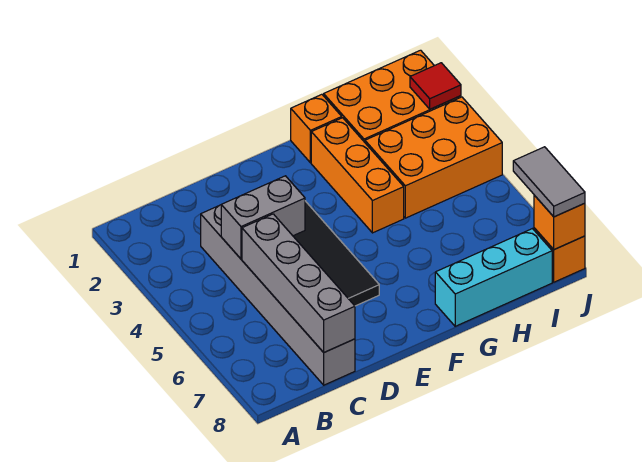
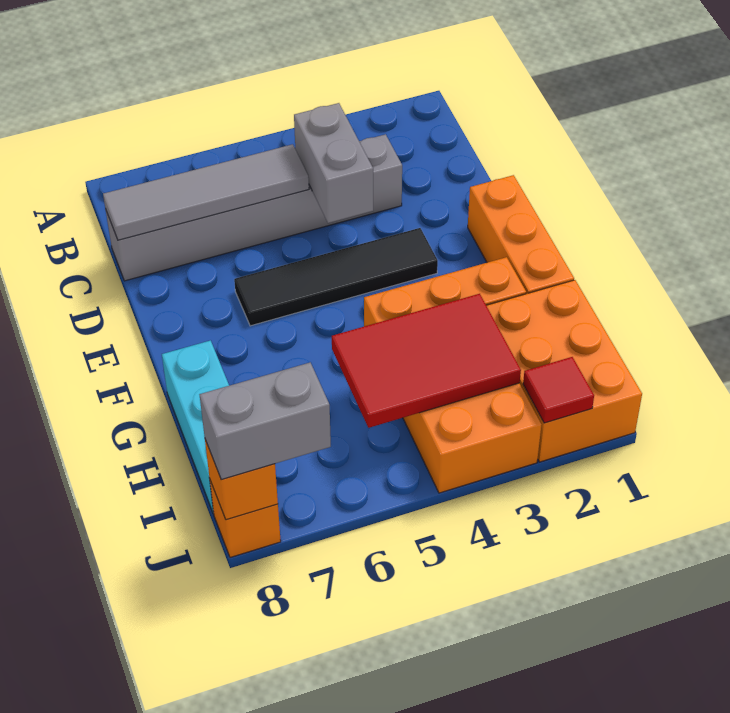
grey 1x4 brick [242,214,355,352] -> grey 1x4 tile [103,144,309,240]
orange 1x1 brick [291,94,342,163] -> orange 1x3 brick [468,175,574,294]
none -> red 2x3 tile [332,294,521,428]
grey 1x2 tile [513,147,585,217] -> grey 1x2 brick [200,362,331,480]

